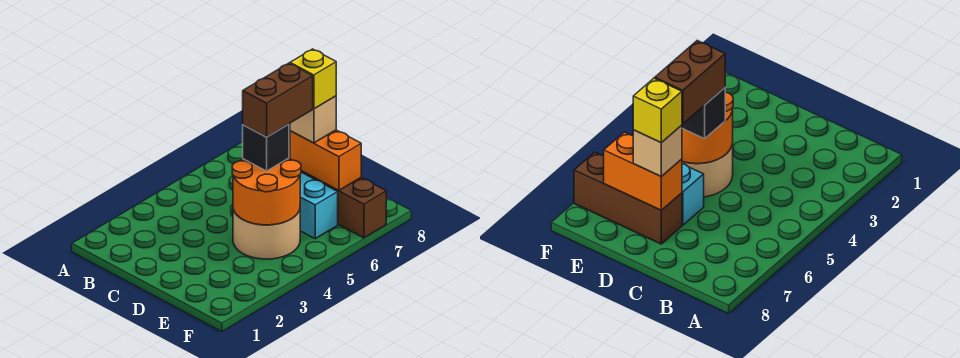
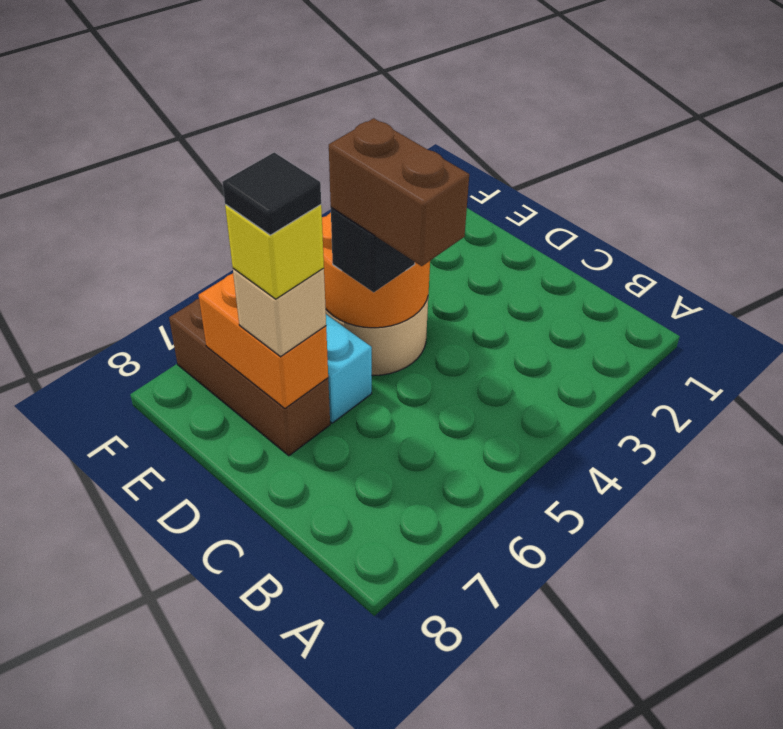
brown 1x2 brick [243,63,313,137] -> brown 1x2 brick turned to [329,118,469,266]
none -> black 1x1 tile [222,152,321,235]

